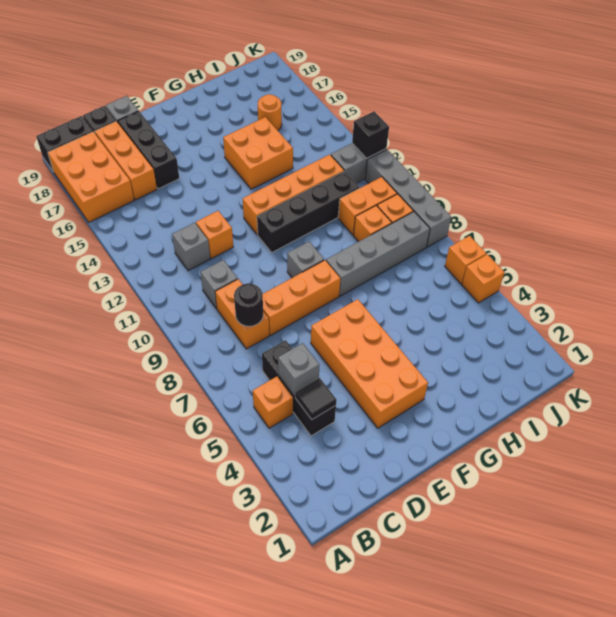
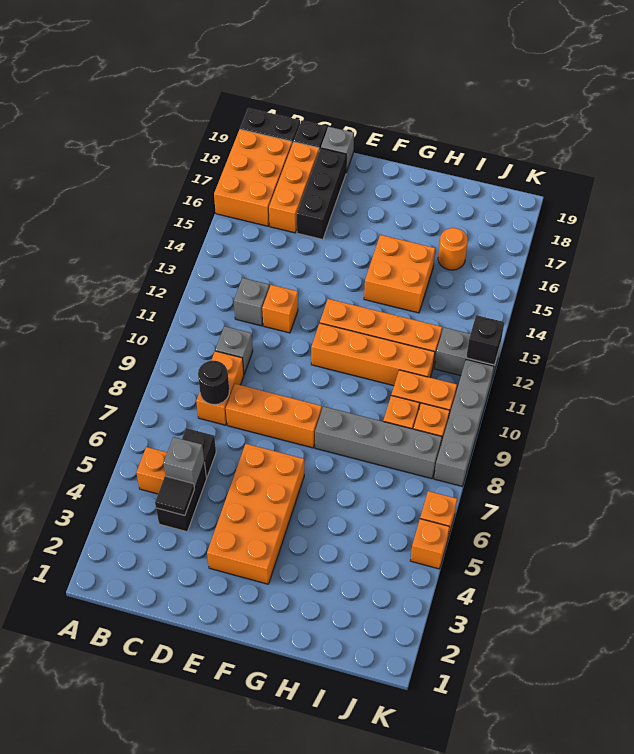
grey 1x1 brick [287,242,324,278] -> none
black 1x4 brick [257,171,360,252] -> orange 1x4 brick [311,323,435,386]

